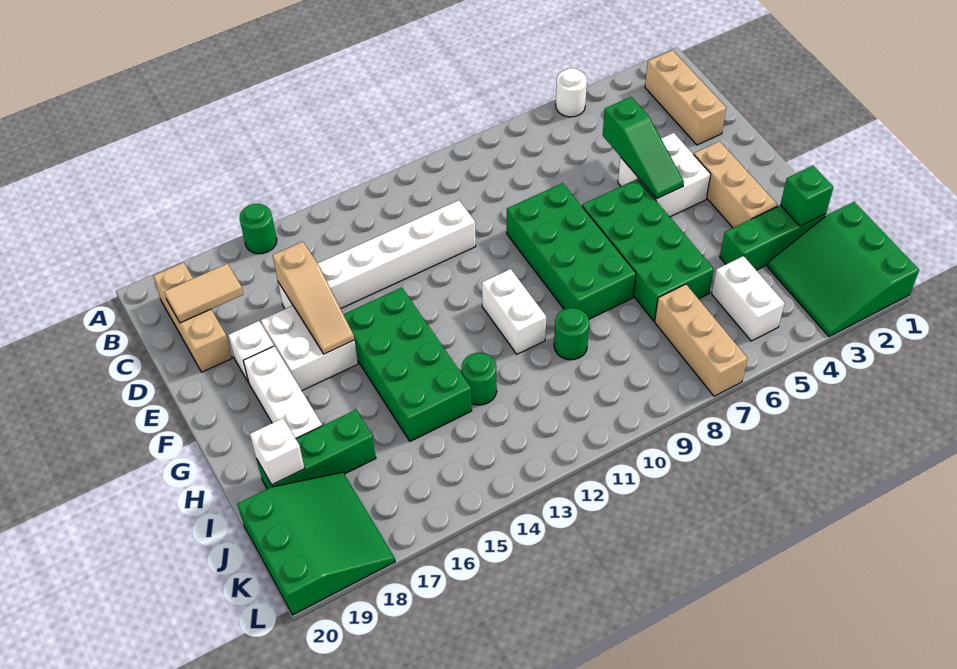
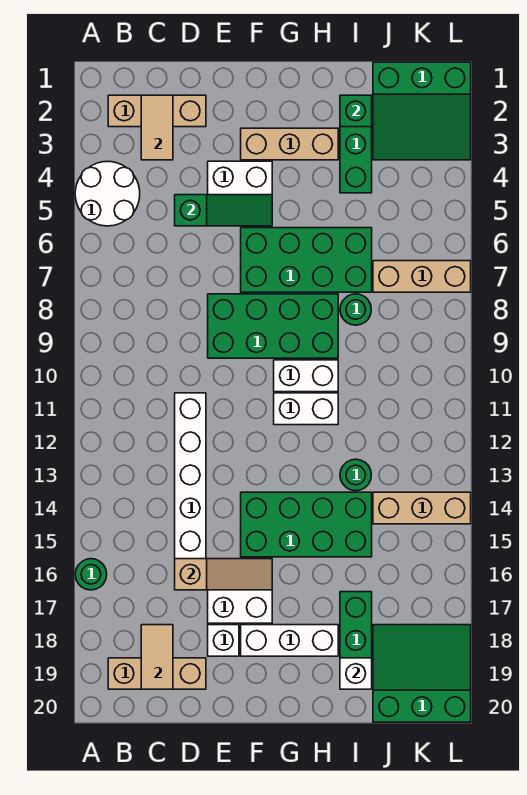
white 1x1 round brick [556,68,587,117] -> white 2x2 round brick [75,161,140,226]
none -> tan 1x2 tile [141,95,173,160]
green 1x1 round brick [554,308,589,360] -> green 1x1 round brick moved to [340,294,371,325]
white 1x2 brick [712,256,785,341] -> white 1x2 brick moved to [274,360,338,392]
none -> tan 1x3 brick [373,492,471,524]

